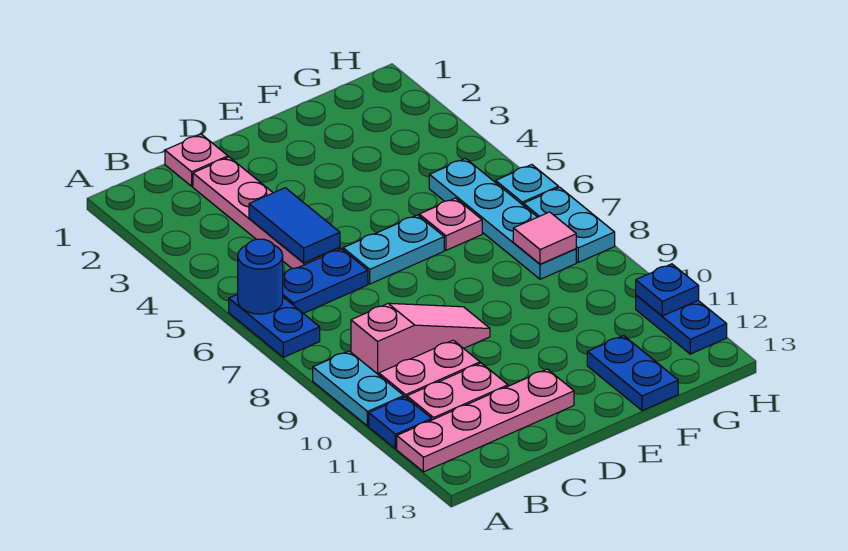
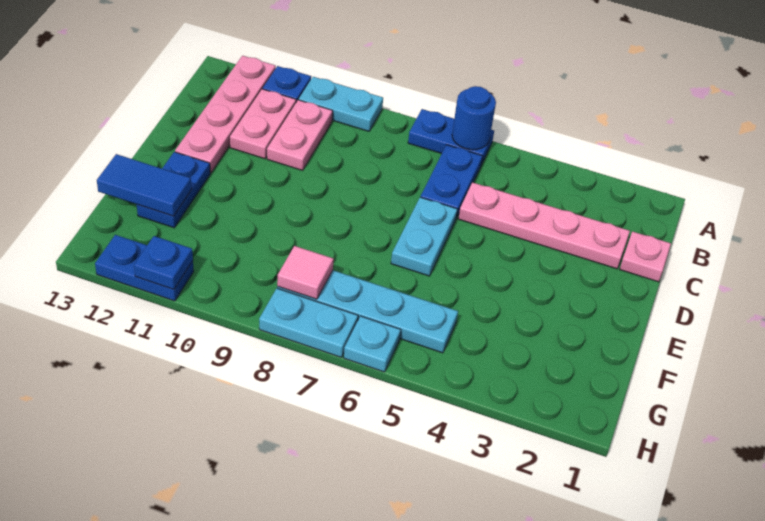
pink 1x3 slope [351,303,490,375] -> none
blue 1x2 tile [249,188,340,263] -> blue 1x2 tile moved to [97,154,192,216]
pink 1x1 plate [419,198,482,250] -> none
blue 1x2 plate [587,336,678,411] -> blue 1x2 plate turned to [137,152,210,228]

